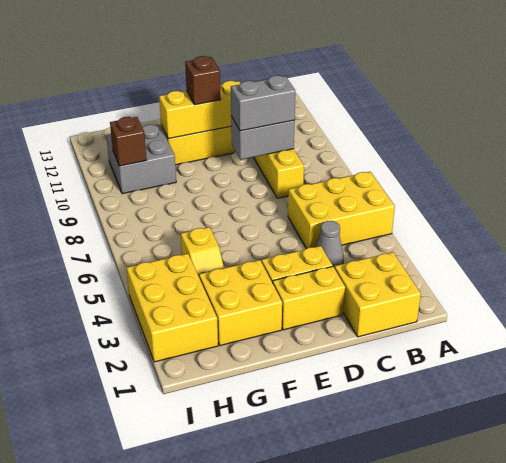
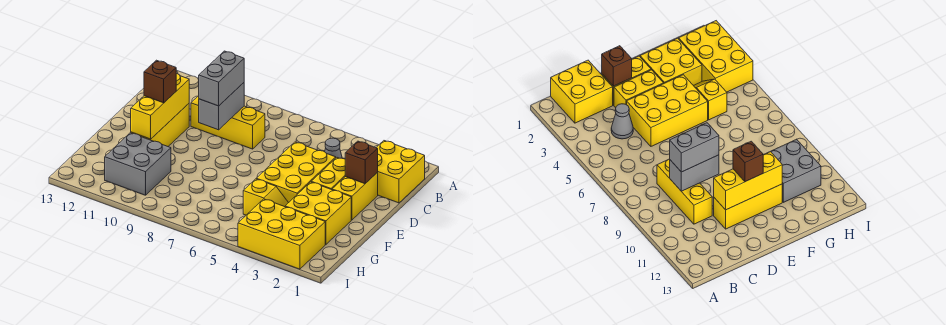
yellow 2x3 brick [288,172,395,249] -> yellow 2x3 brick moved to [256,142,336,203]
brown 1x1 brick [110,117,146,166] -> brown 1x1 brick moved to [345,141,378,184]

